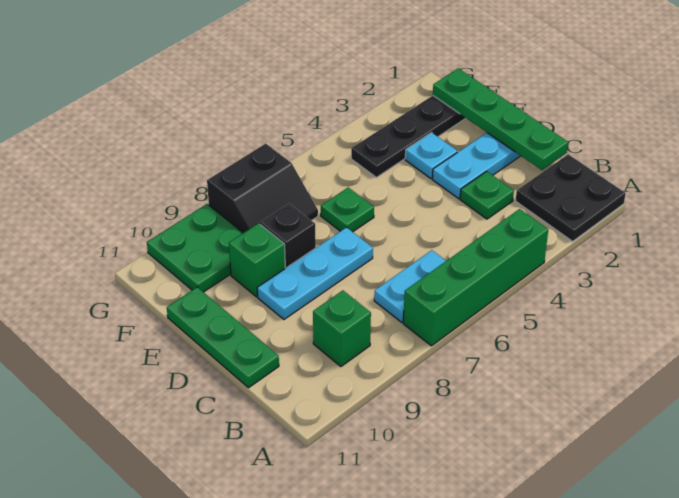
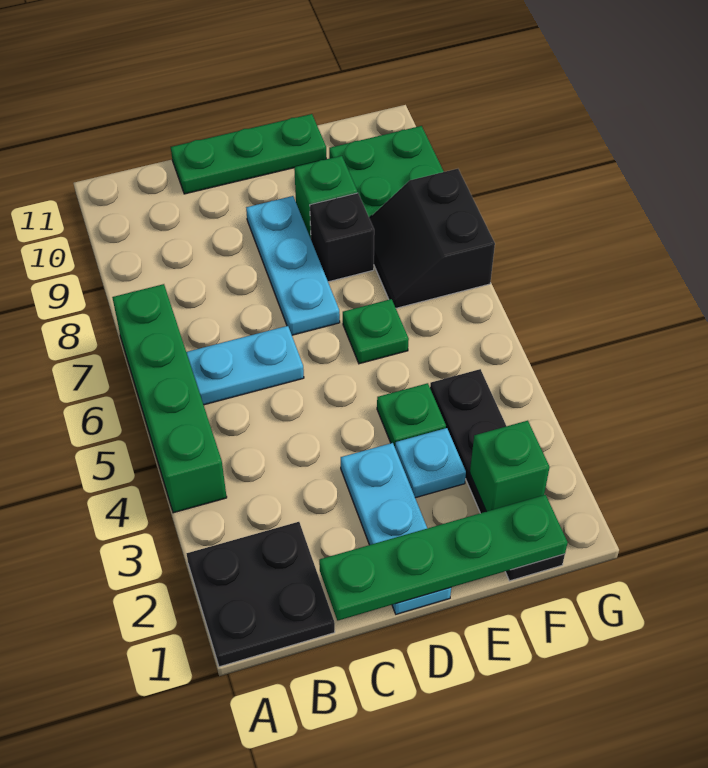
cyan 1x2 plate [374,250,446,322] -> cyan 1x2 plate turned to [186,326,304,405]
green 1x1 brick [313,290,371,366] -> green 1x1 brick moved to [470,421,550,512]
green 1x1 plate [460,171,514,219] -> green 1x1 plate moved to [377,383,446,447]

